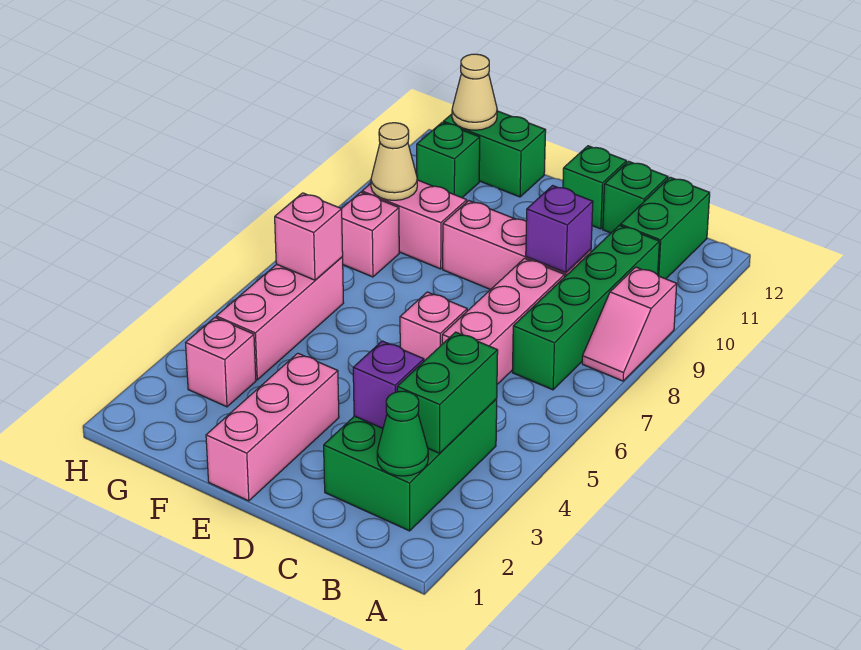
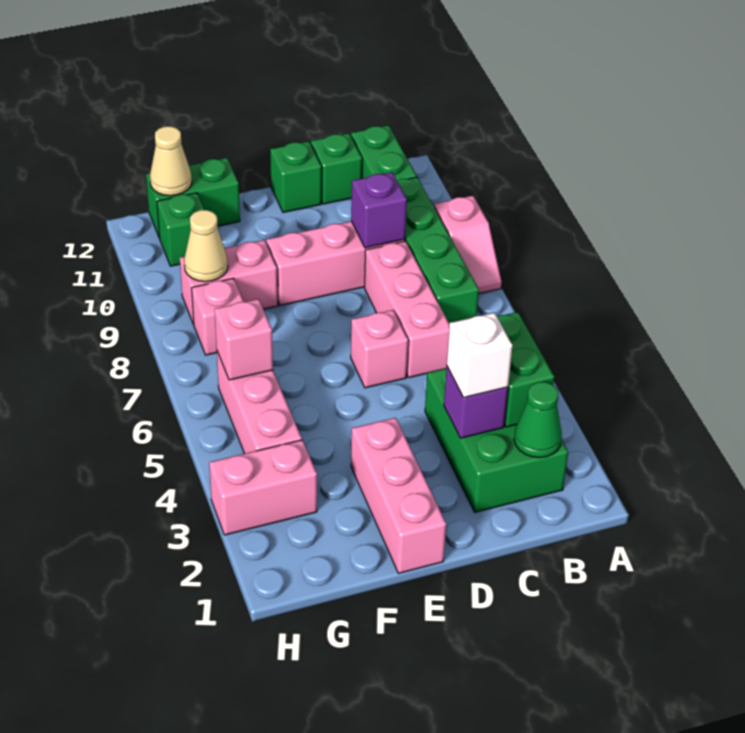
none -> white 1x1 brick [447,313,512,397]
pink 1x1 brick [186,318,256,407] -> pink 1x2 brick [209,440,317,535]

